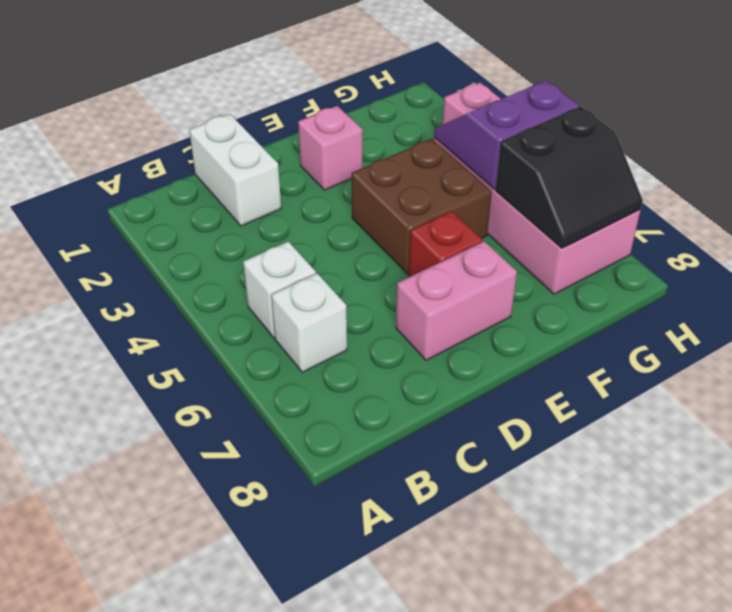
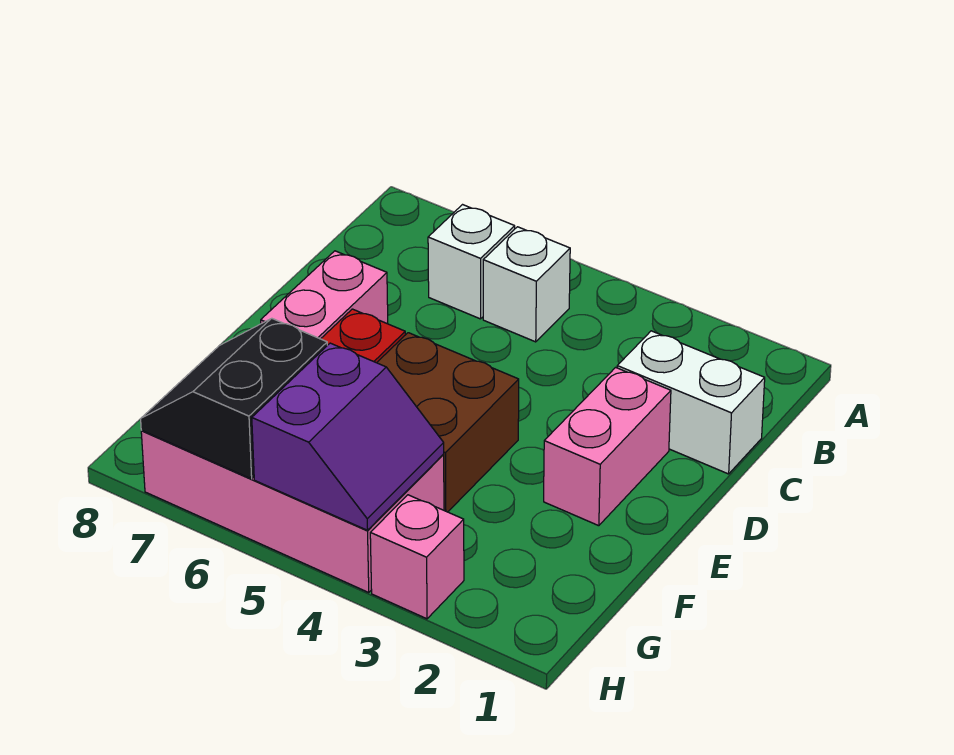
pink 1x1 brick [298,106,362,190] -> pink 1x2 brick [544,367,671,526]

